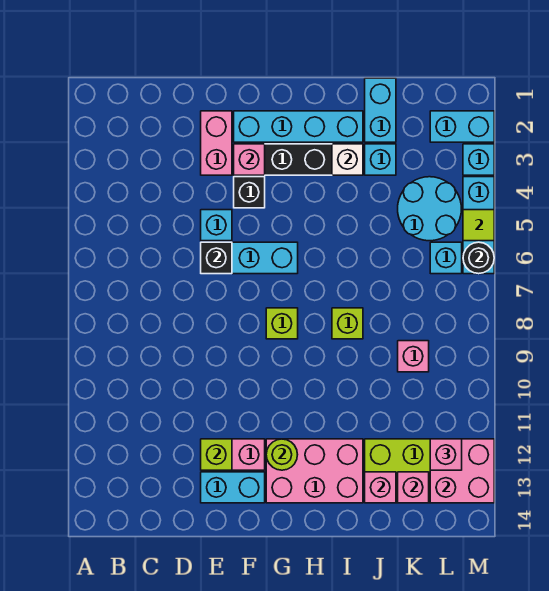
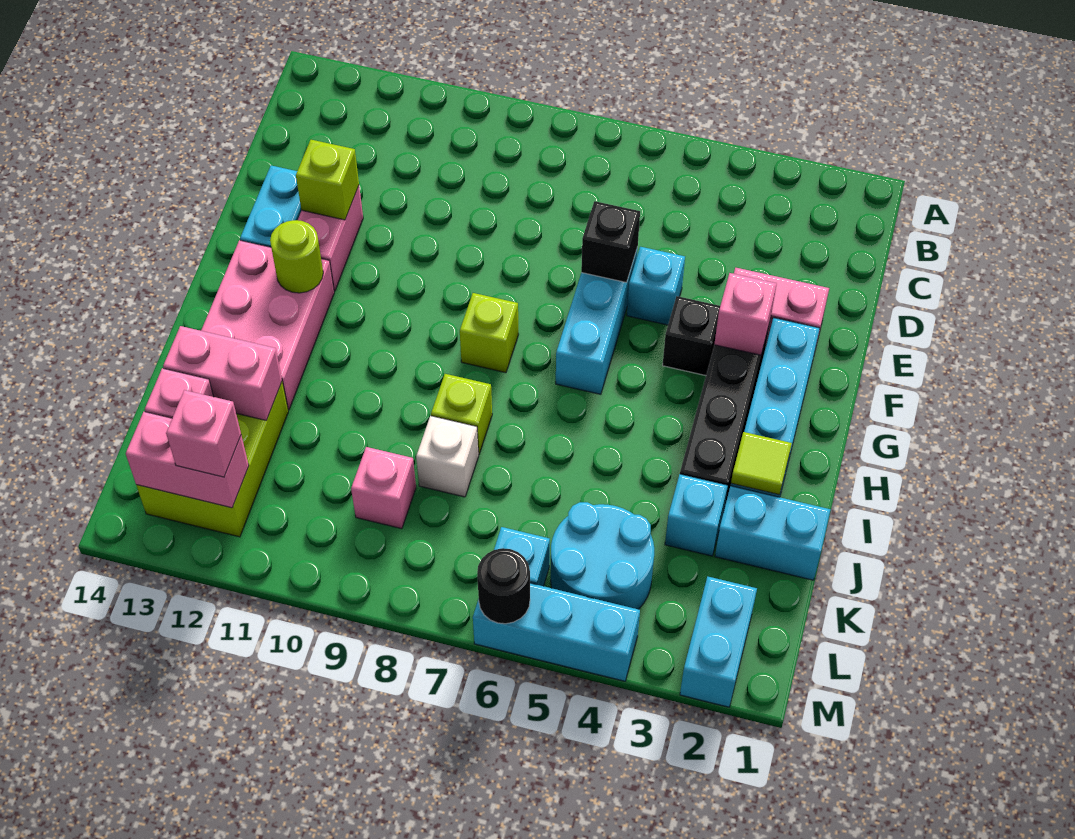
white 1x1 brick [332,144,363,175] -> white 1x1 brick moved to [416,416,479,497]
pink 1x1 brick [365,472,396,503] -> pink 1x2 brick [163,326,282,421]
pink 2x2 brick [430,439,494,503] -> pink 1x2 brick [126,412,249,508]
cyan 1x1 brick [463,144,494,175] -> none
lime 1x1 tile [463,210,494,241] -> lime 1x1 tile moved to [731,432,792,495]

